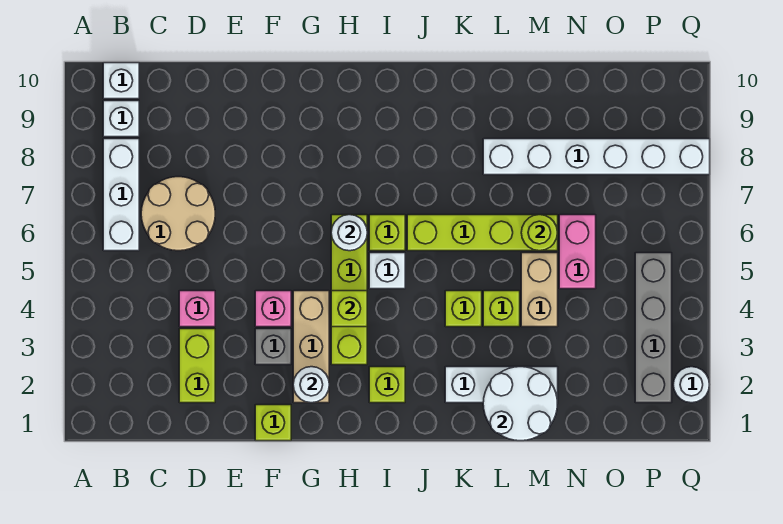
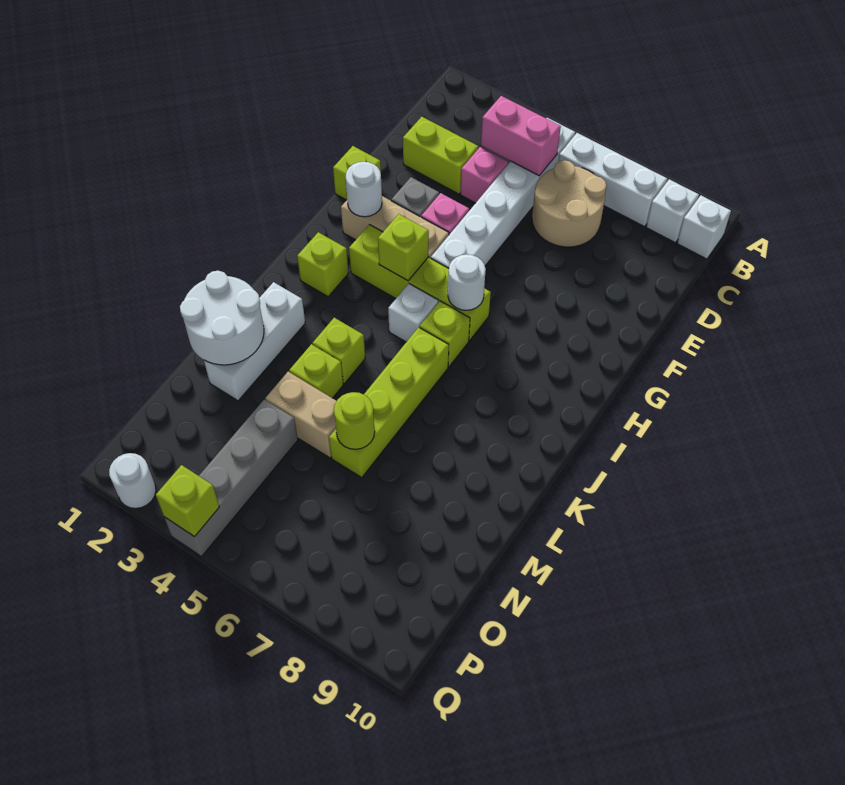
white 1x6 brick [483,139,710,175] -> white 1x6 brick moved to [431,118,575,268]
pink 1x2 brick [559,215,596,289] -> pink 1x2 brick moved to [481,96,561,176]
grey 1x4 brick [635,253,672,403] -> grey 1x4 brick turned to [164,400,298,556]
none -> lime 1x1 brick [156,465,219,536]

